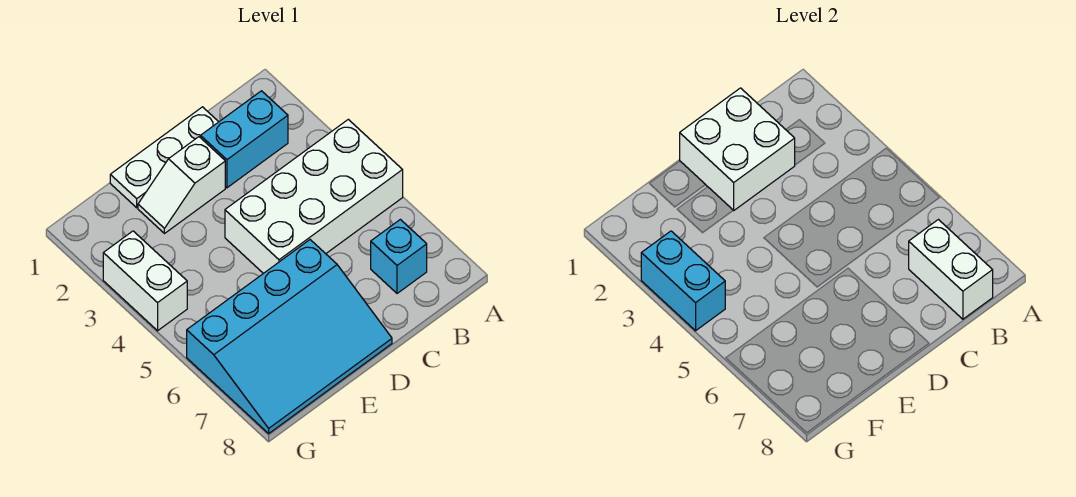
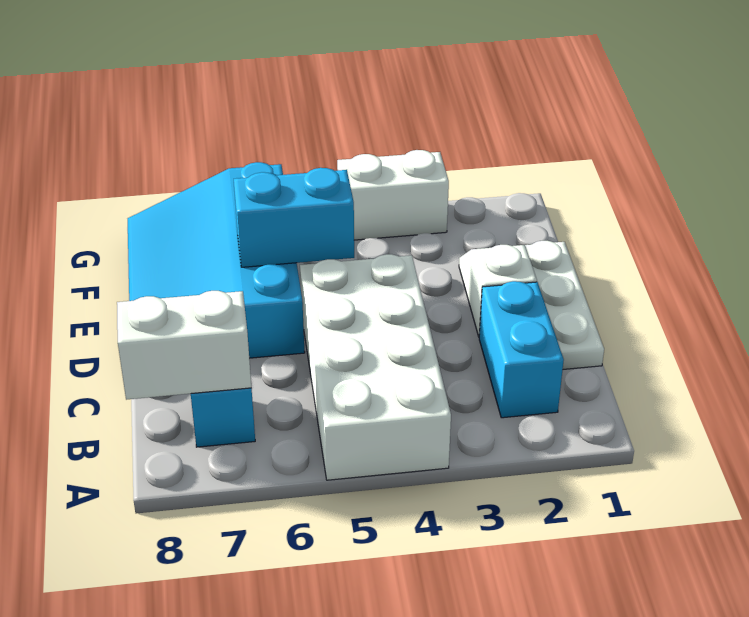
white 2x2 brick [680,88,795,210] -> none
cyan 1x2 brick [641,231,725,331] -> cyan 1x2 brick moved to [234,168,354,267]

